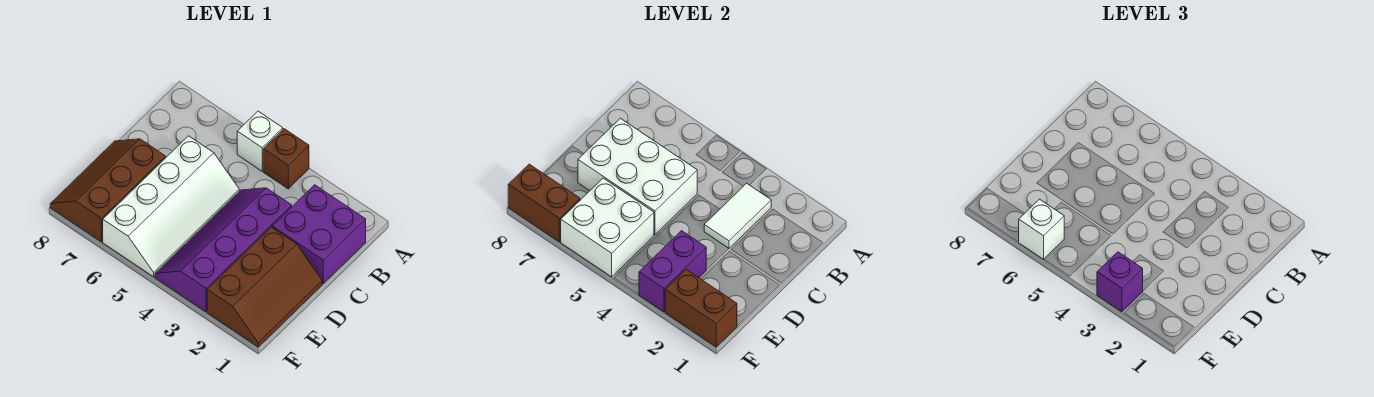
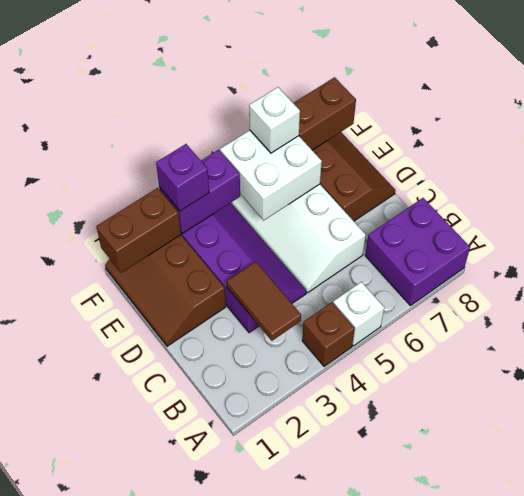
purple 2x2 brick [272,185,366,283] -> purple 2x2 brick moved to [365,198,470,306]
white 1x2 tile [704,183,771,249] -> brown 1x2 tile [227,262,301,341]
white 2x3 brick [578,118,697,235] -> none
purple 1x2 brick [639,231,706,312] -> purple 1x2 brick turned to [159,150,240,233]

